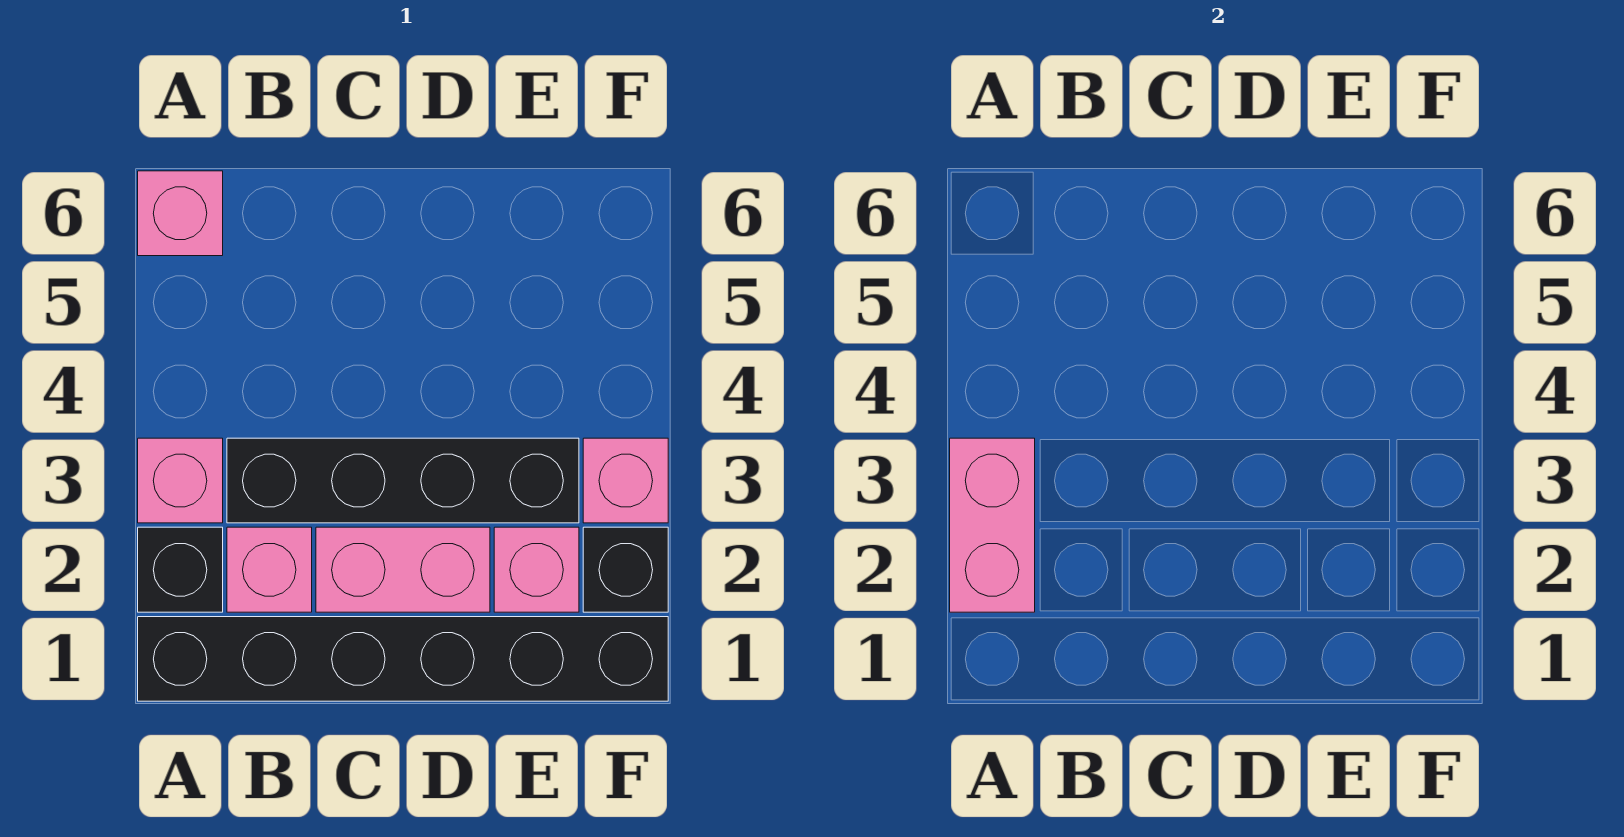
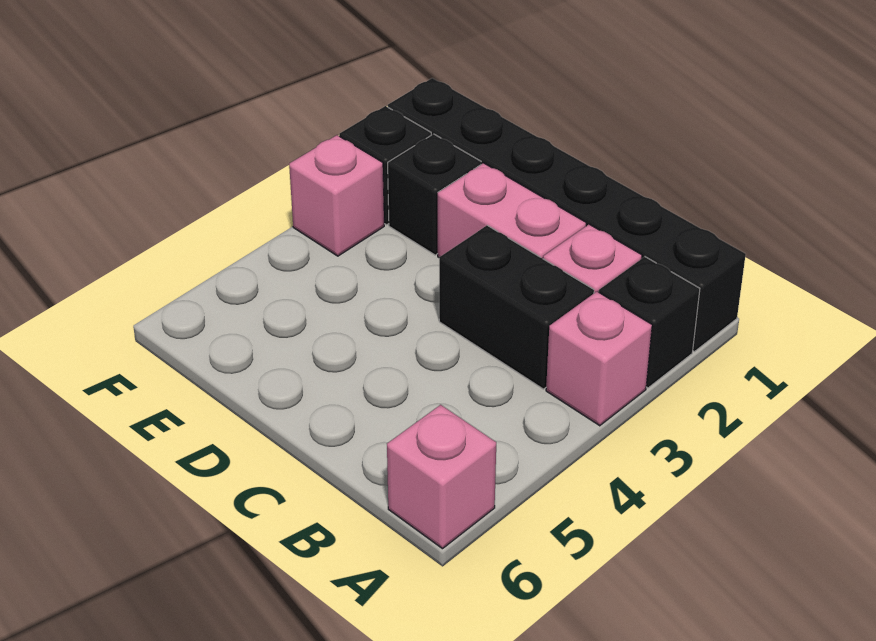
pink 1x2 brick [950,438,1035,612] -> none
black 1x4 brick [227,438,579,523] -> black 1x2 brick [439,225,594,389]
pink 1x1 brick [494,527,579,612] -> black 1x1 brick [388,134,481,255]

